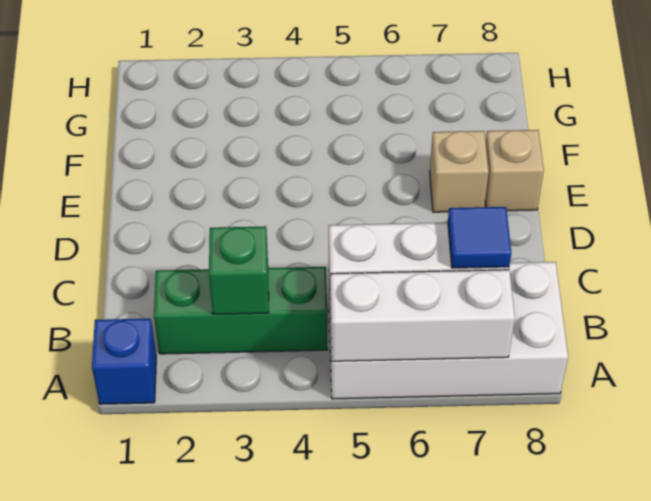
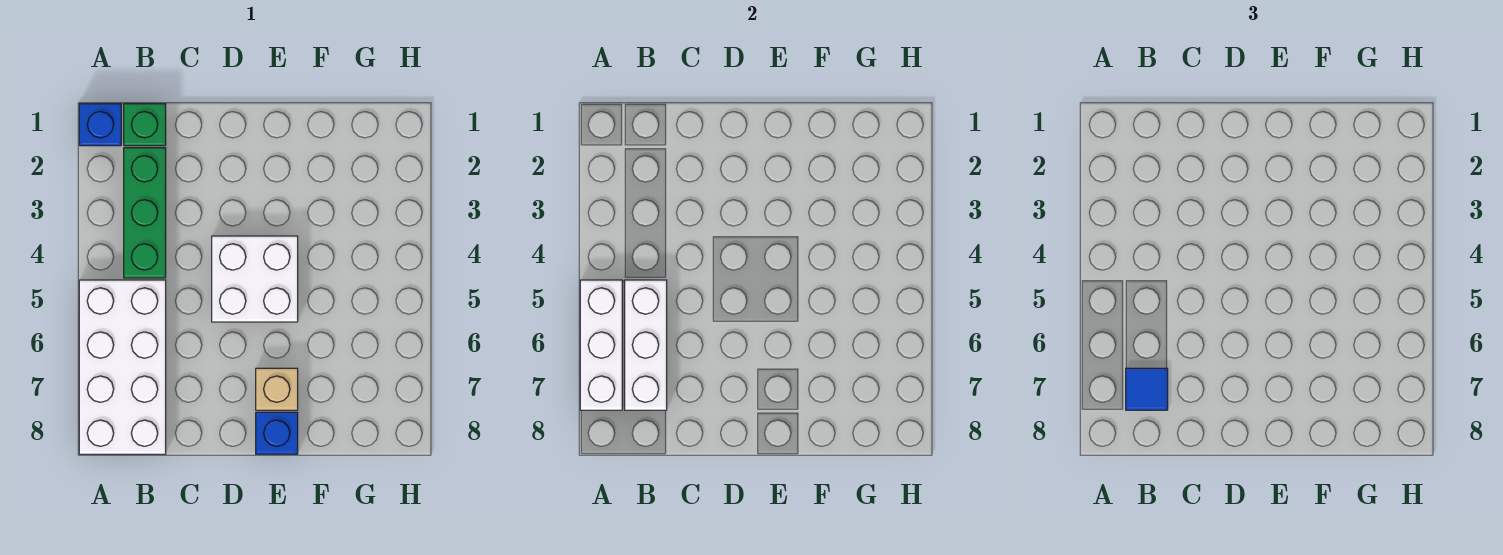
green 1x1 brick [209,226,269,314] -> green 1x1 brick moved to [124,104,166,146]
none -> white 2x2 brick [212,236,298,322]
tan 1x1 brick [485,130,544,211] -> blue 1x1 brick [256,412,298,454]

